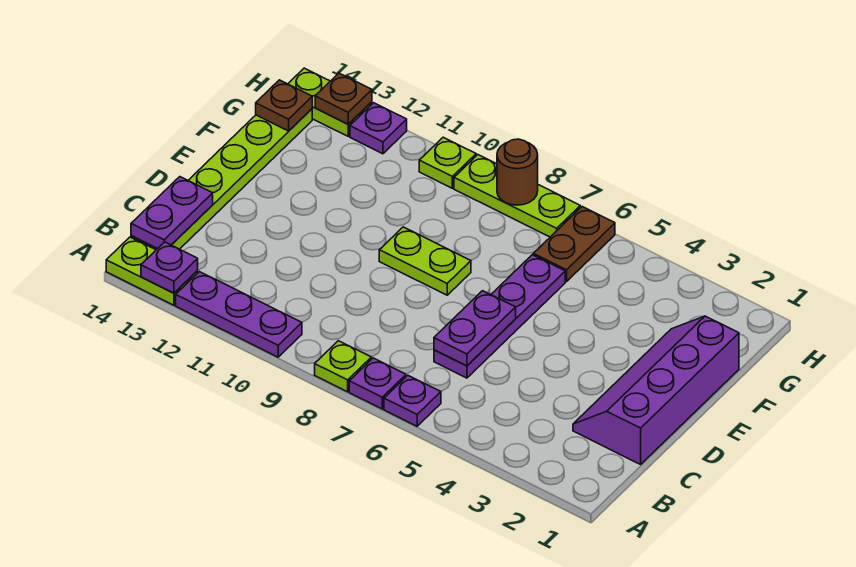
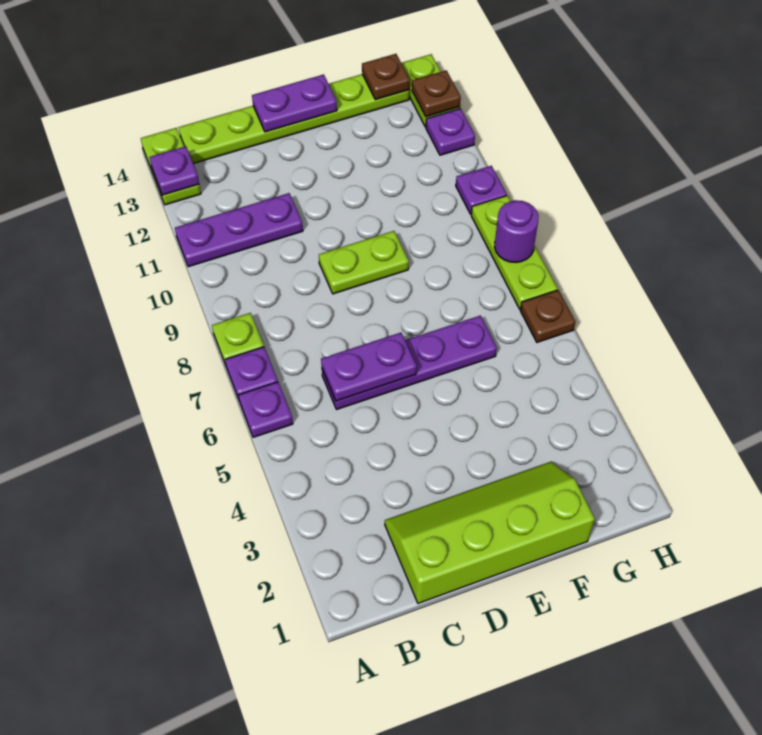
purple 1x3 plate [176,272,302,357] -> purple 1x3 plate turned to [175,193,303,267]
purple 1x2 plate [131,177,213,249] -> purple 1x2 plate moved to [252,74,337,132]
purple 2x4 slope [573,316,739,464] -> lime 2x4 slope [385,462,595,603]
lime 1x2 plate [379,227,471,295] -> lime 1x2 plate turned to [319,231,409,294]
brown 1x2 plate [533,207,615,282] -> brown 1x1 plate [520,290,575,343]
brown 1x1 round brick [497,139,538,205] -> purple 1x1 round brick [494,200,539,262]
lime 1x1 plate [419,137,476,188] -> purple 1x1 plate [456,166,507,214]

